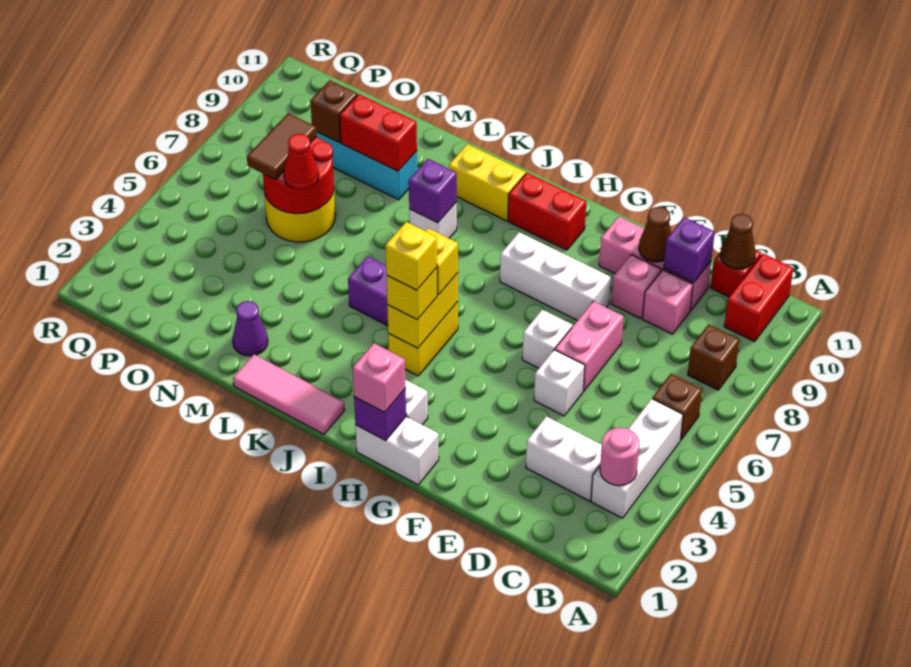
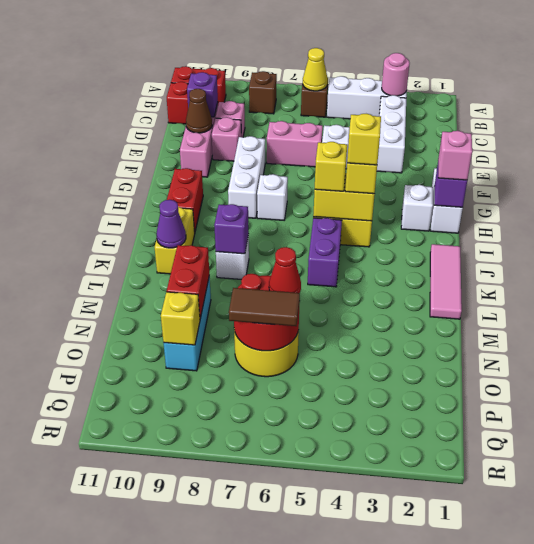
none -> yellow 1x1 cone [303,48,328,91]
white 1x2 brick [526,416,602,501] -> white 1x3 brick [377,95,406,173]
brown 1x1 cone [720,214,756,269] -> none
white 1x1 brick [522,310,572,368] -> white 1x1 brick moved to [257,174,288,220]
purple 1x1 cone [232,301,268,356] -> purple 1x1 cone moved to [157,200,186,248]
brown 1x1 brick [310,80,358,143] -> yellow 1x1 brick [161,292,200,345]

